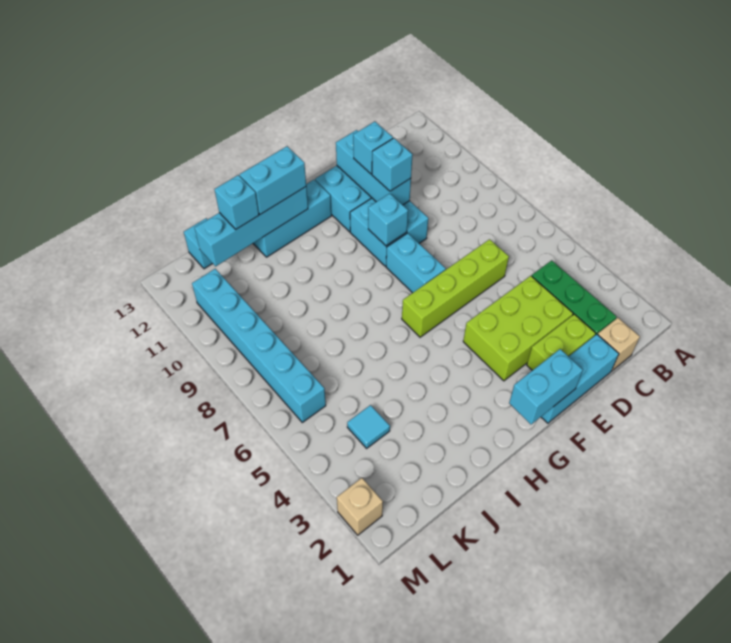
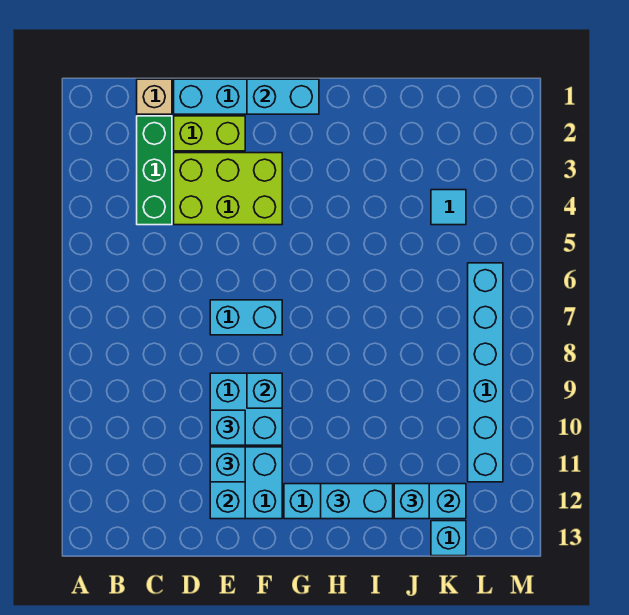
lime 1x4 brick [402,239,509,337] -> none
cyan 1x2 brick [386,233,446,293] -> cyan 1x2 brick turned to [210,300,282,335]
tan 1x1 brick [337,478,383,535] -> none

